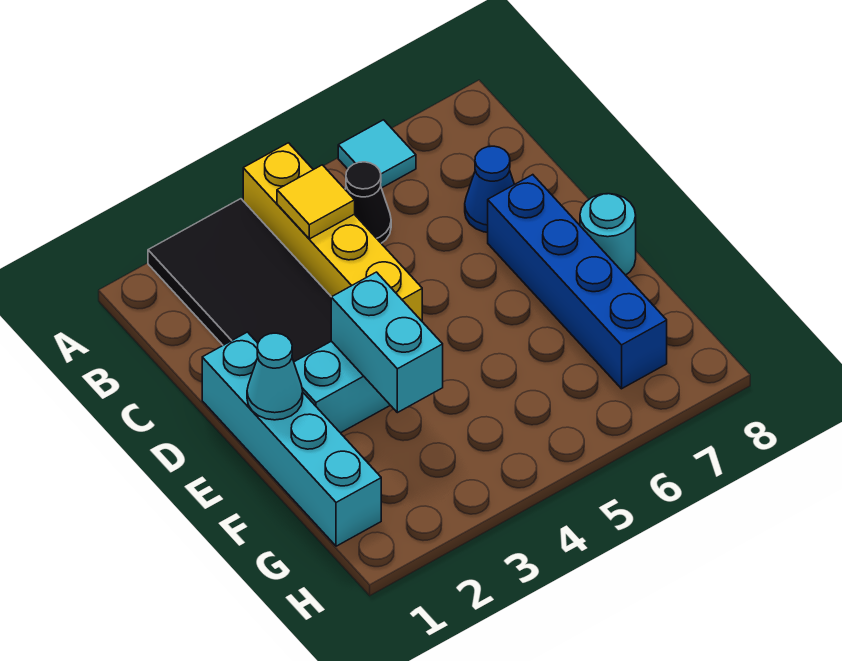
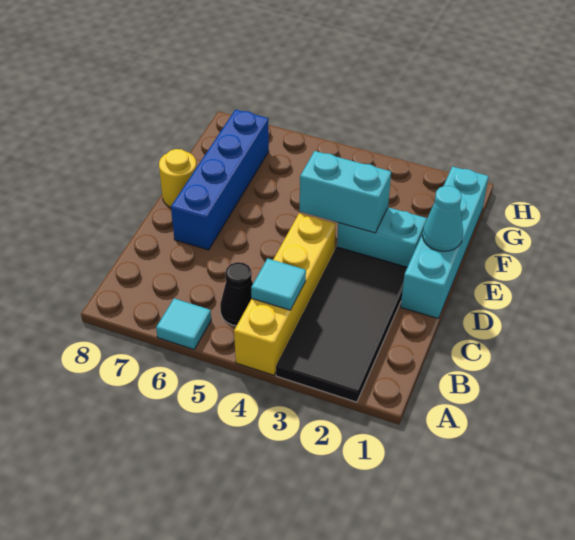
yellow 1x1 tile [277,165,355,239] -> cyan 1x1 tile [251,258,306,310]
blue 1x1 cone [465,146,514,232] -> none
cyan 1x2 brick [331,272,443,413] -> cyan 1x2 brick turned to [300,151,391,233]
cyan 1x1 round brick [580,194,636,275] -> yellow 1x1 round brick [159,149,196,207]

